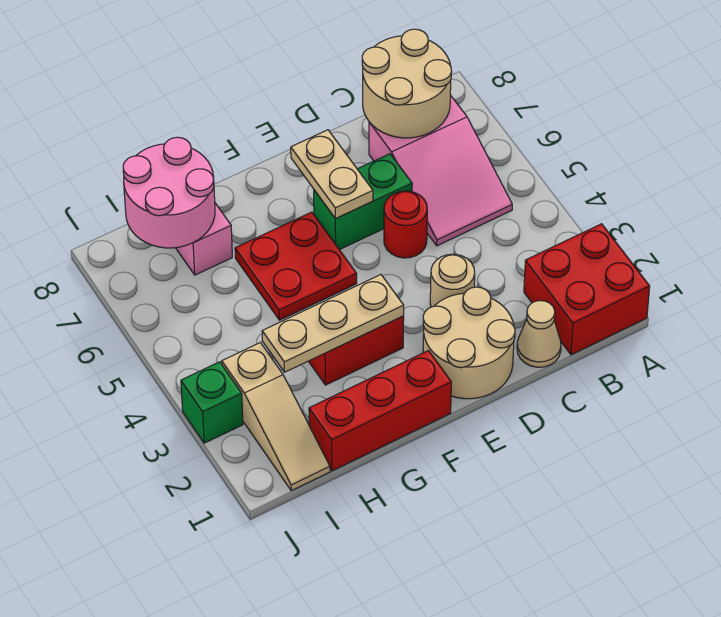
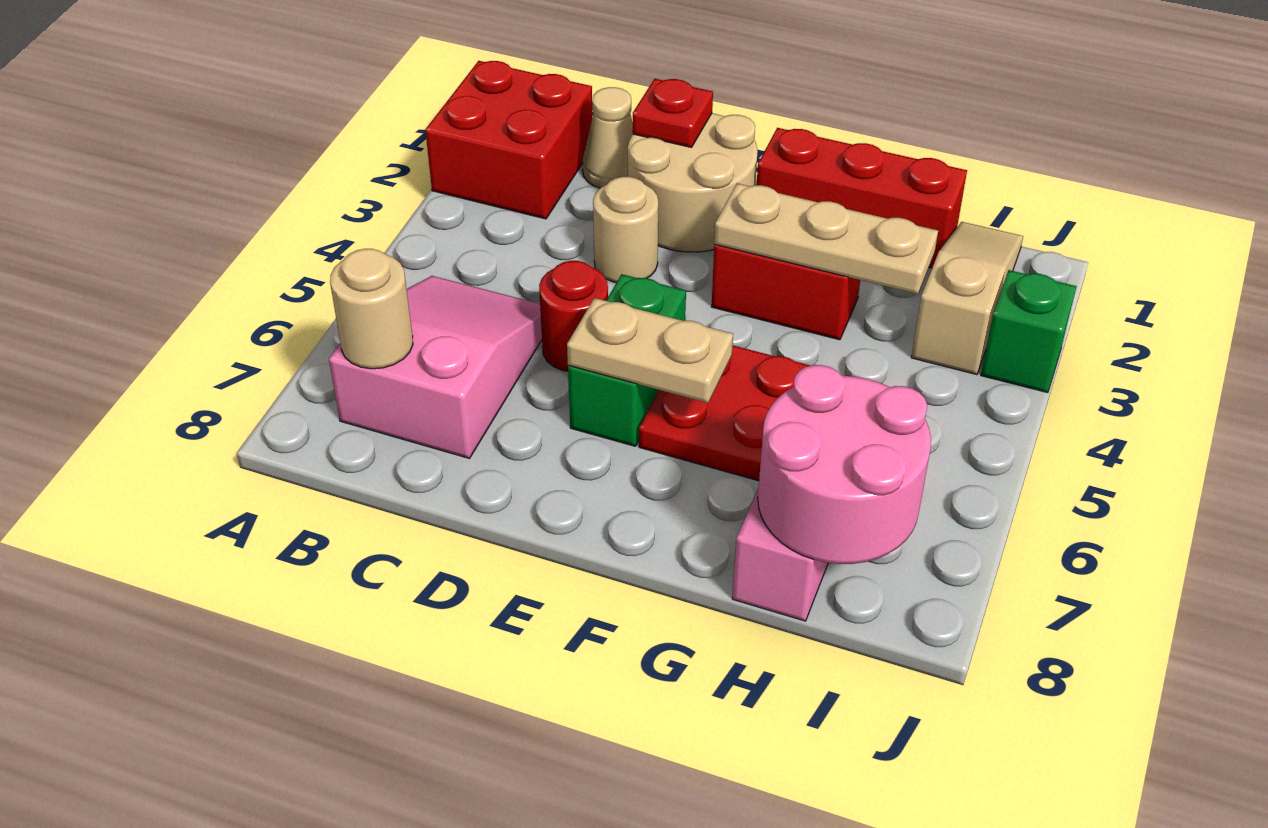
tan 2x2 round brick [362,29,452,138] -> tan 1x1 round brick [330,249,413,369]
none -> red 1x1 plate [633,79,713,147]
green 1x2 brick [314,154,412,250] -> green 1x2 brick turned to [568,274,686,446]
tan 1x2 plate [291,130,373,219] -> tan 1x2 plate turned to [567,298,733,403]

